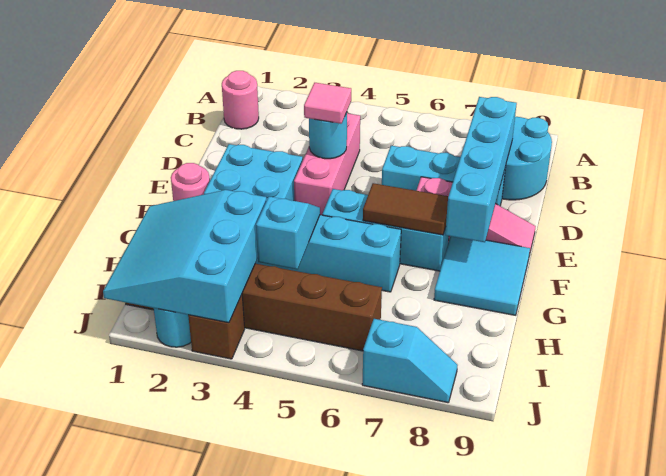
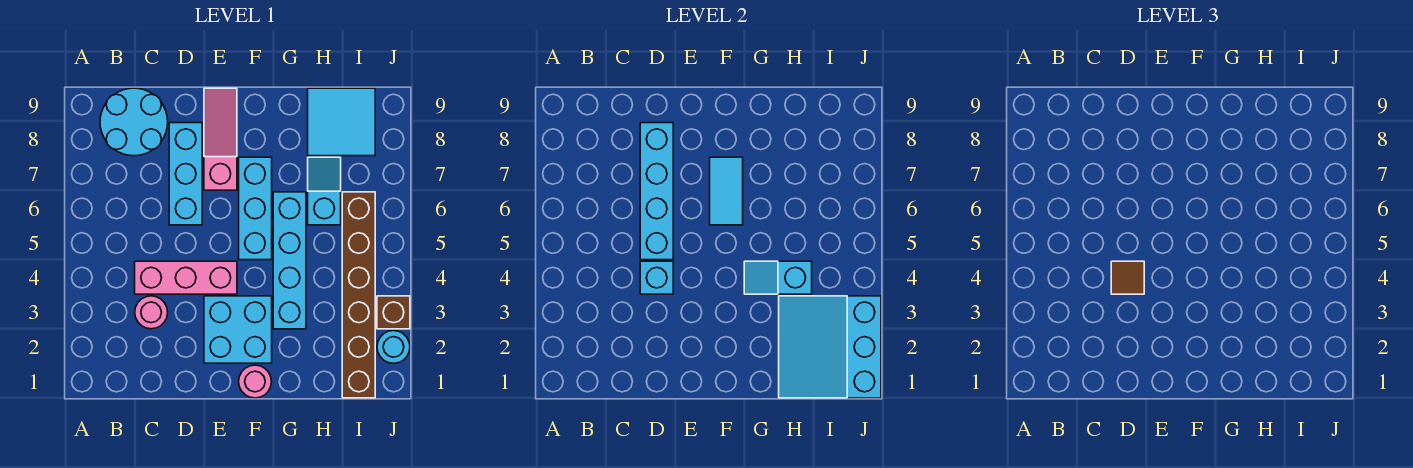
pink 1x1 round brick [222,71,259,129] -> pink 1x1 round brick moved to [135,296,168,329]
cyan 1x4 brick [445,97,517,242] -> cyan 1x4 brick turned to [640,123,673,260]
cyan 1x1 round brick [309,112,347,159] -> cyan 1x1 brick [640,261,673,294]
pink 1x1 tile [304,83,351,124] -> brown 1x1 tile [1111,261,1144,294]
brown 1x2 tile [363,183,448,235] -> cyan 1x2 tile [710,157,743,225]
cyan 2x2 tile [434,236,530,315] -> cyan 2x2 tile moved to [308,88,375,156]
cyan 3x3 slope [103,190,266,323] -> cyan 3x3 slope turned to [779,296,881,398]
cyan 1x2 slope [362,319,457,403] -> cyan 1x2 slope moved to [308,157,341,225]

